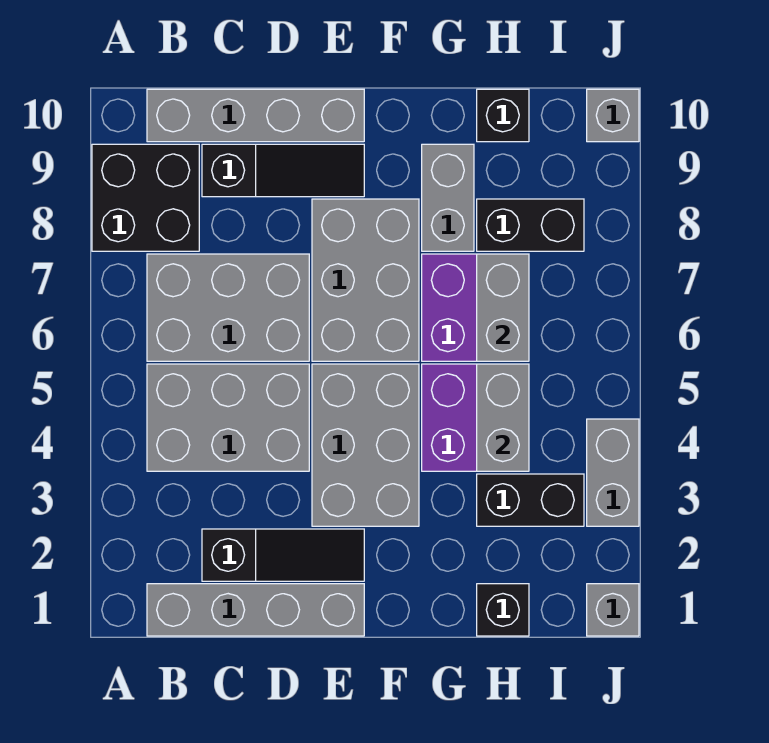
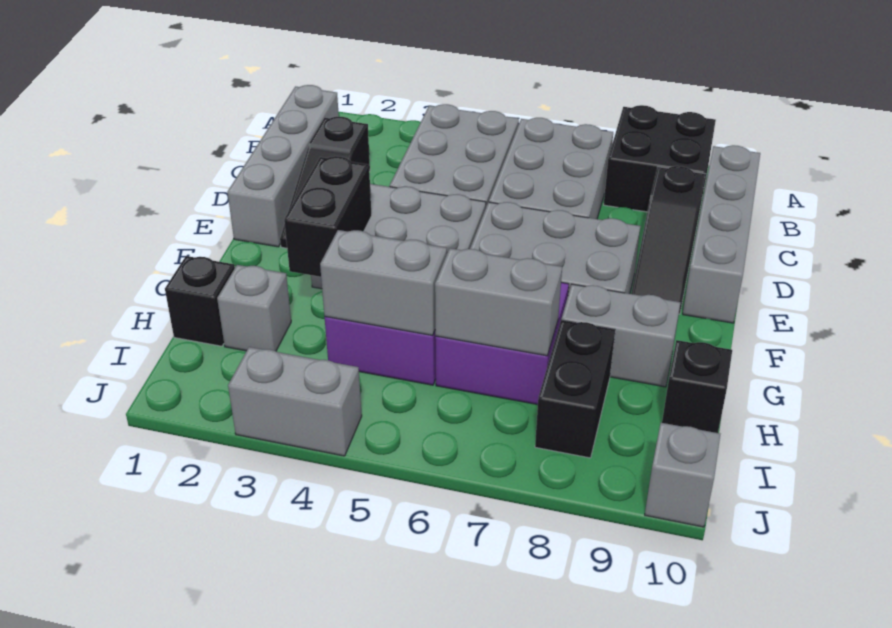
black 1x2 brick [477,474,584,526] -> black 1x2 brick moved to [284,156,372,277]
grey 1x1 brick [587,584,639,636] -> grey 1x1 brick moved to [217,265,291,351]

